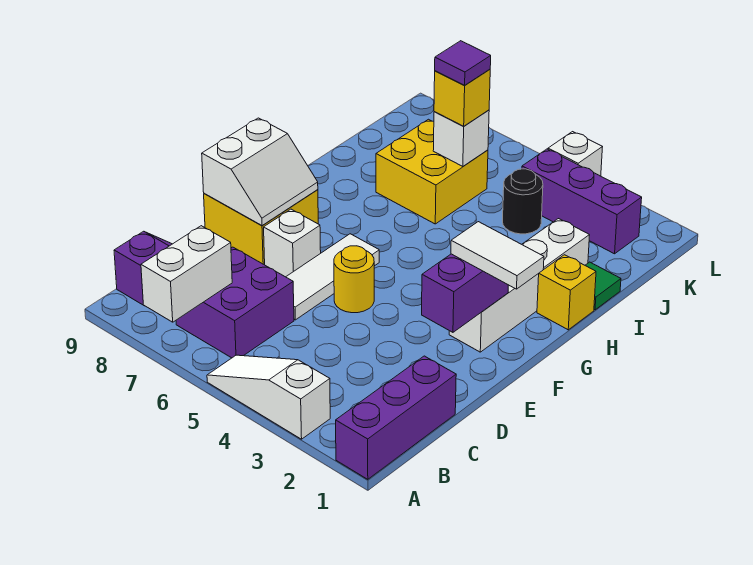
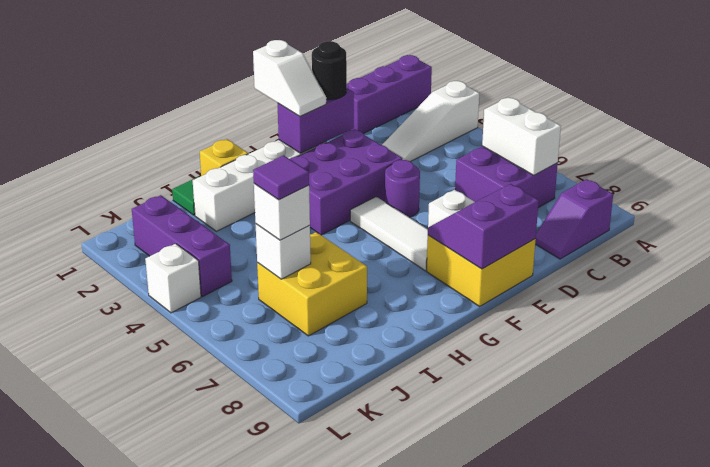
white 1x3 slope [207,355,330,439] -> white 1x3 slope turned to [382,81,479,162]
white 1x2 brick [141,226,232,322] -> white 1x2 brick turned to [482,97,561,175]
white 1x3 tile [286,234,379,320] -> white 1x3 tile turned to [350,197,428,271]
none -> purple 2x3 brick [290,129,402,235]
yellow 1x1 round brick [334,246,374,313] -> purple 1x1 round brick [385,160,420,217]
white 2x2 slope [202,118,318,226] -> purple 2x2 slope [428,184,539,269]
white 1x2 tile [451,222,544,289] -> white 1x2 slope [253,40,326,116]
black 1x1 round brick [503,169,543,234] -> black 1x1 round brick moved to [312,41,347,100]
yellow 1x1 brick [434,70,490,126] -> white 1x1 brick [254,184,310,240]

